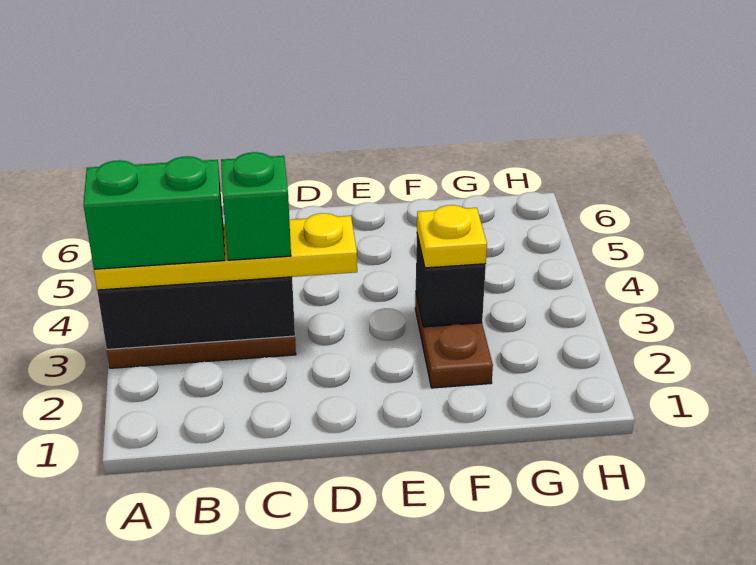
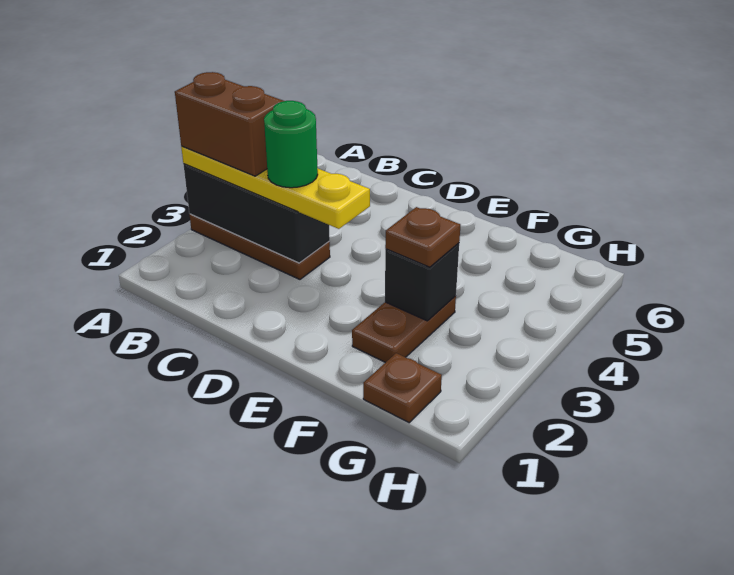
green 1x2 brick [83,156,225,269] -> brown 1x2 brick [175,72,283,176]
green 1x1 brick [221,152,291,260] -> green 1x1 round brick [264,101,318,188]
yellow 1x1 plate [417,205,487,268] -> brown 1x1 plate [385,207,460,267]
none -> brown 1x1 plate [363,353,442,423]

